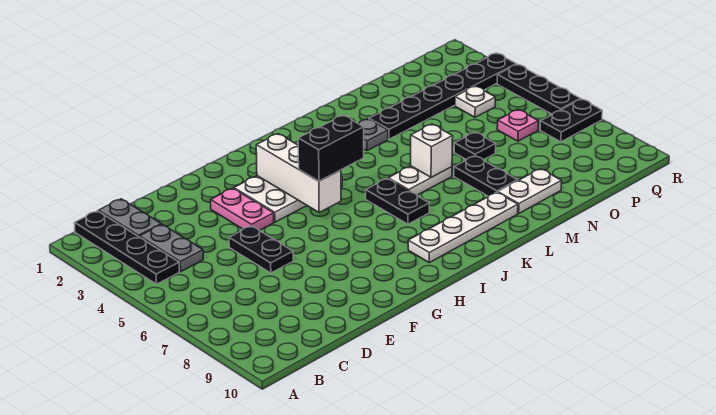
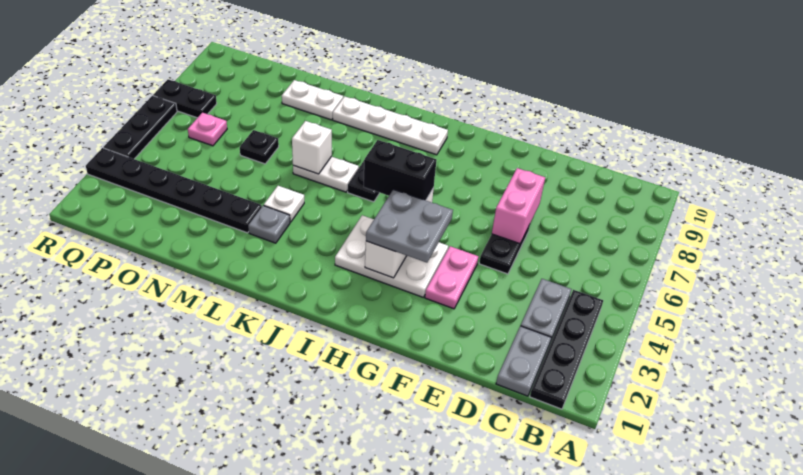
none -> pink 1x2 brick [492,168,545,244]
none -> grey 2x2 plate [366,189,453,263]
black 1x2 plate [454,156,518,196] -> none
white 1x1 plate [455,86,496,117] -> white 1x1 plate moved to [264,186,304,222]

